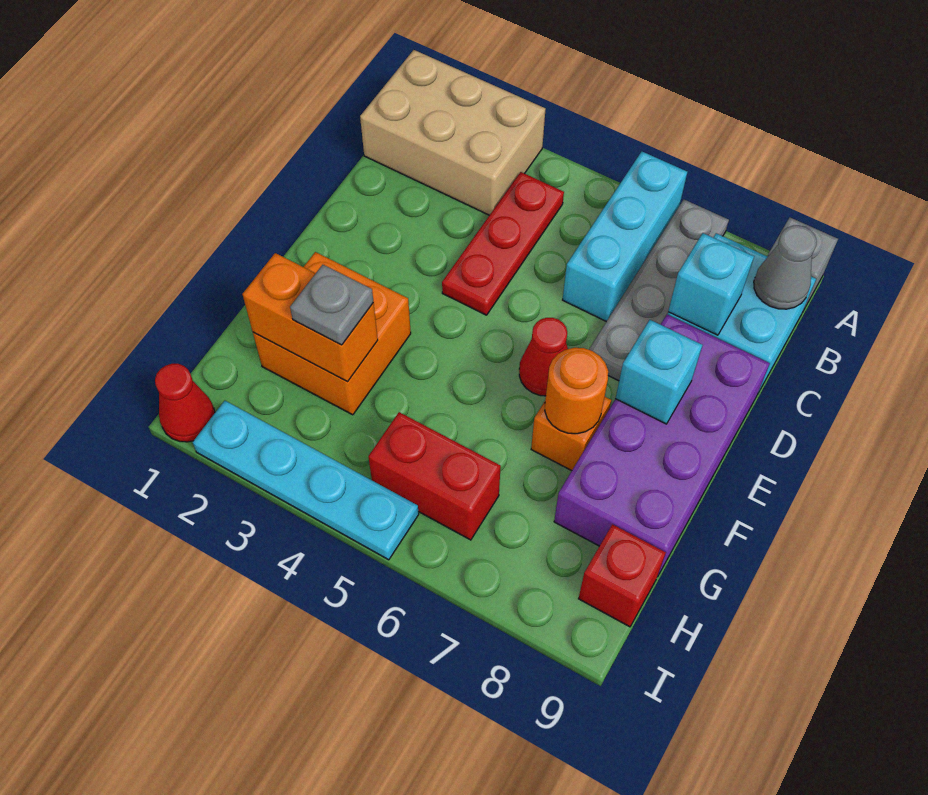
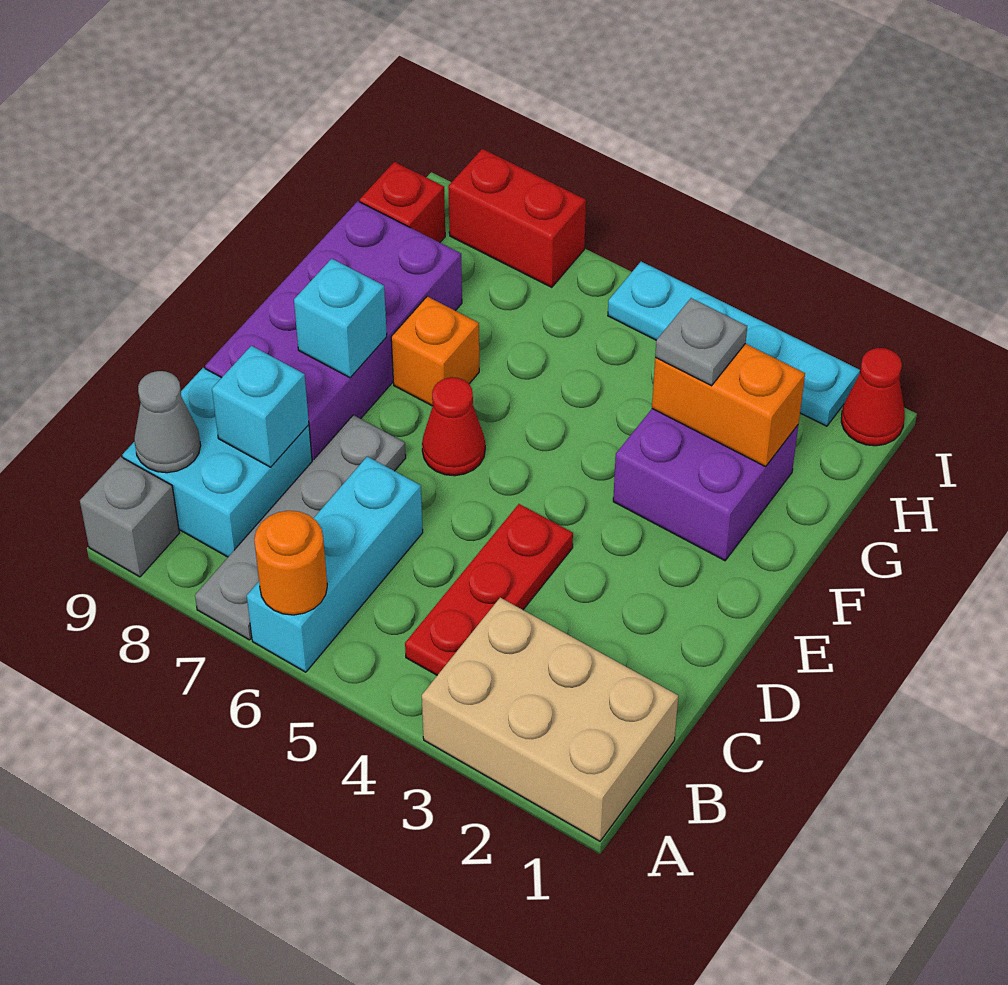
orange 2x2 brick [253,252,411,415] -> purple 2x2 brick [613,409,798,561]
orange 1x1 round brick [545,348,608,434] -> orange 1x1 round brick moved to [254,511,327,615]
red 1x2 brick [368,412,501,540] -> red 1x2 brick moved to [448,149,586,287]

